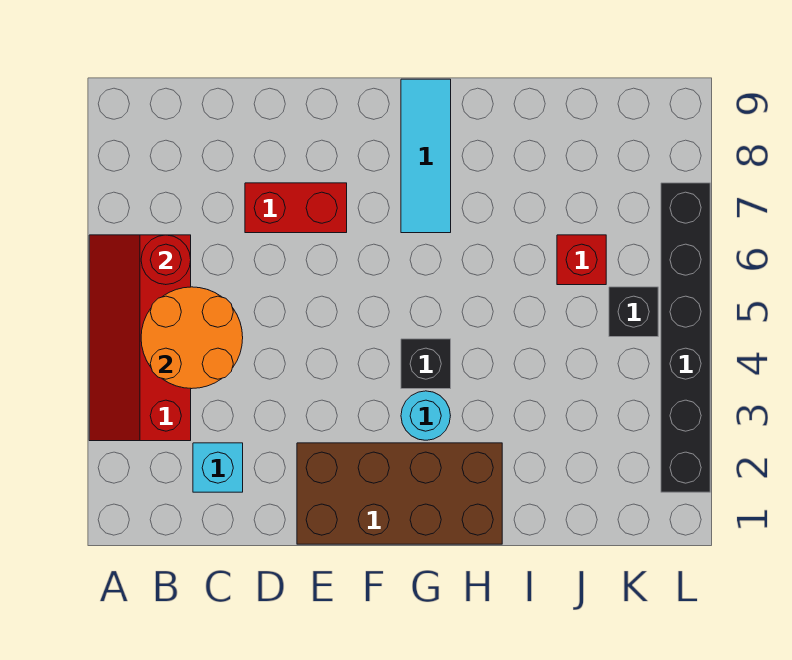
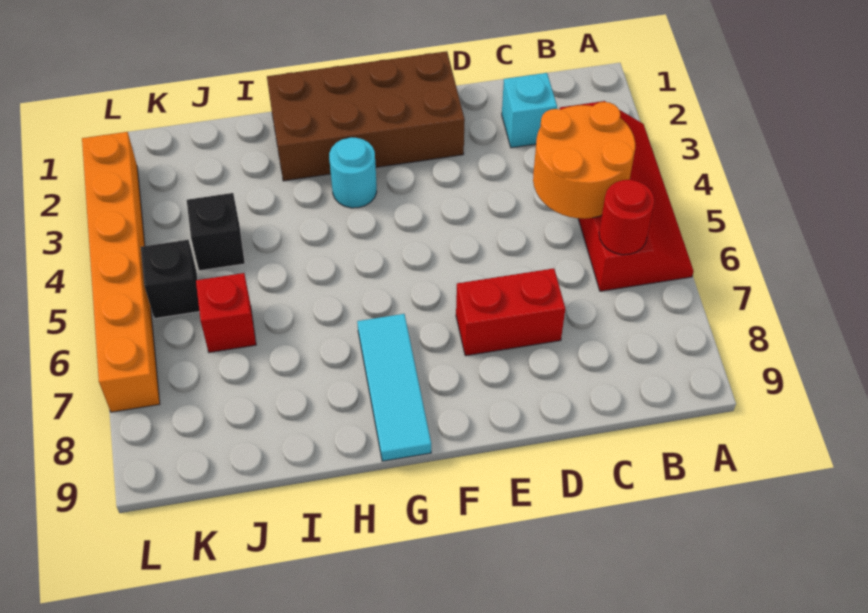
black 1x1 brick [401,339,451,389] -> black 1x1 brick moved to [187,193,245,271]
black 1x6 brick [661,183,710,492] -> orange 1x6 brick [82,132,160,412]

